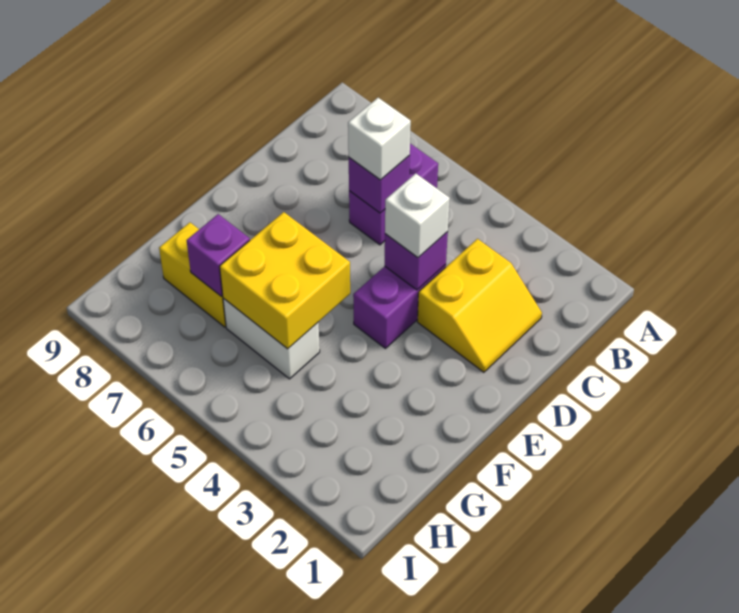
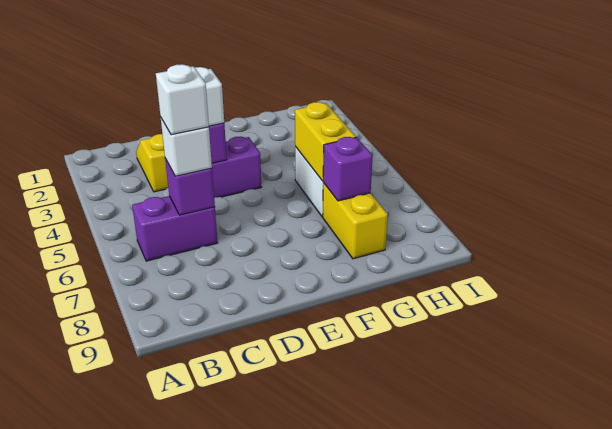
none -> white 1x1 brick [156,64,209,135]
yellow 2x2 brick [220,212,350,349] -> yellow 1x2 brick [295,102,356,181]

